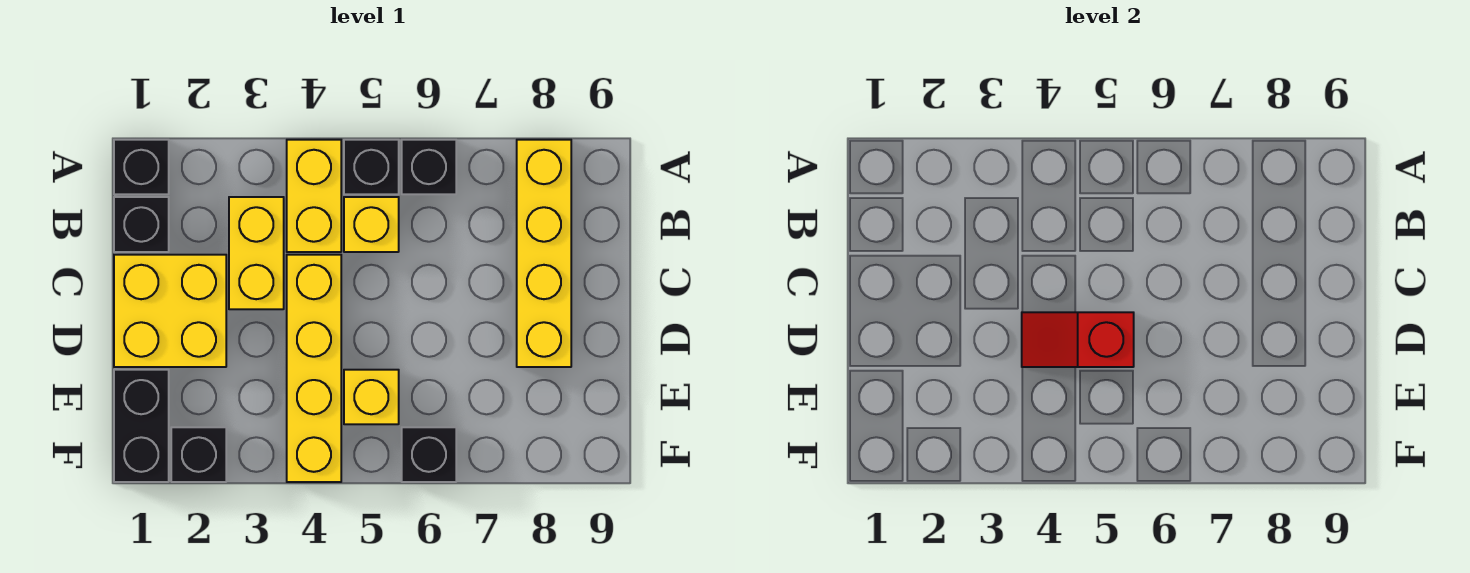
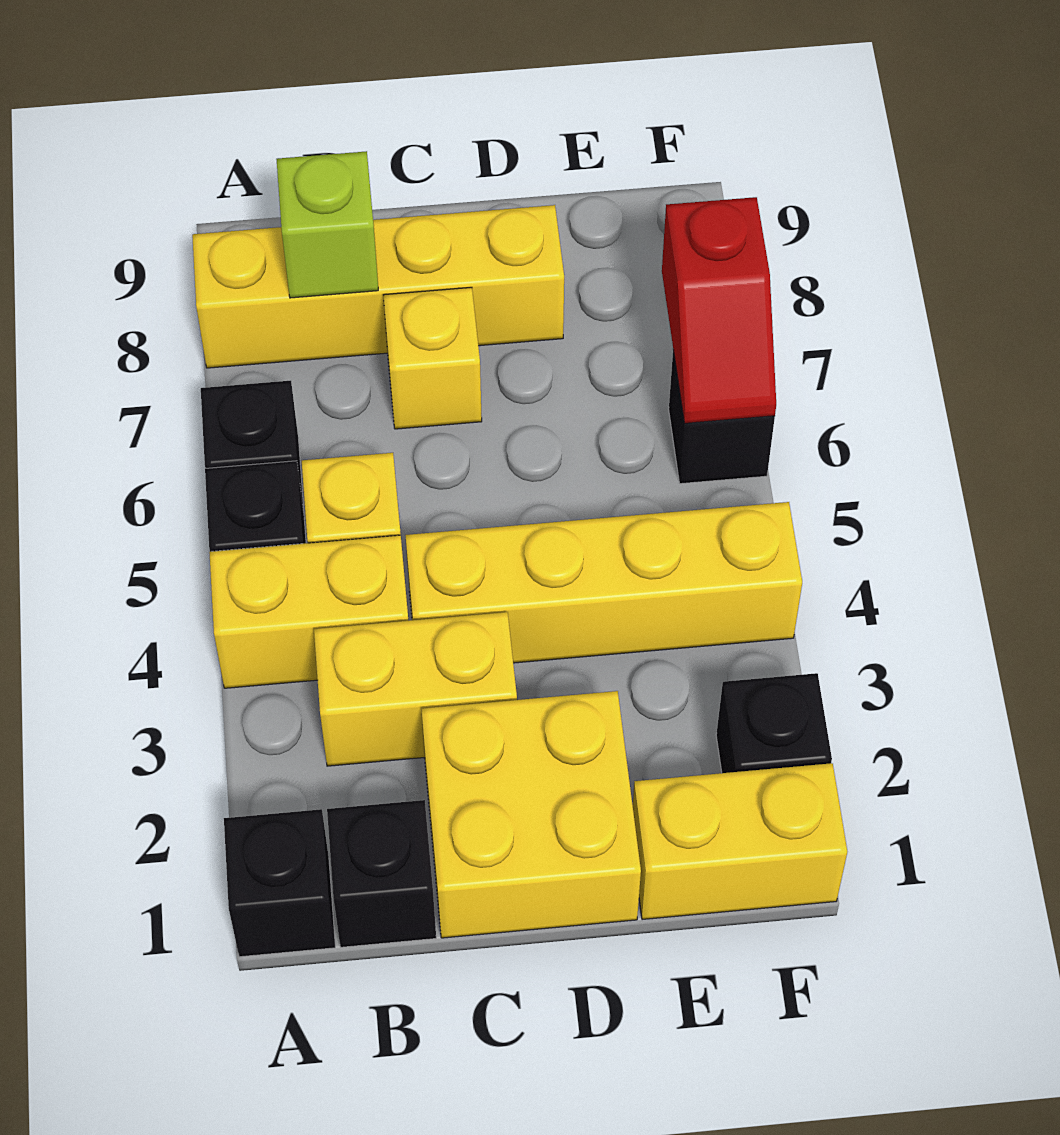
none -> lime 1x1 brick [276,151,378,298]
red 1x2 slope [1022,312,1134,367] -> red 1x2 slope moved to [662,197,776,424]
black 1x2 brick [114,370,169,482] -> yellow 1x2 brick [633,763,847,920]
yellow 1x1 brick [344,370,399,424] -> yellow 1x1 brick moved to [383,287,482,429]

